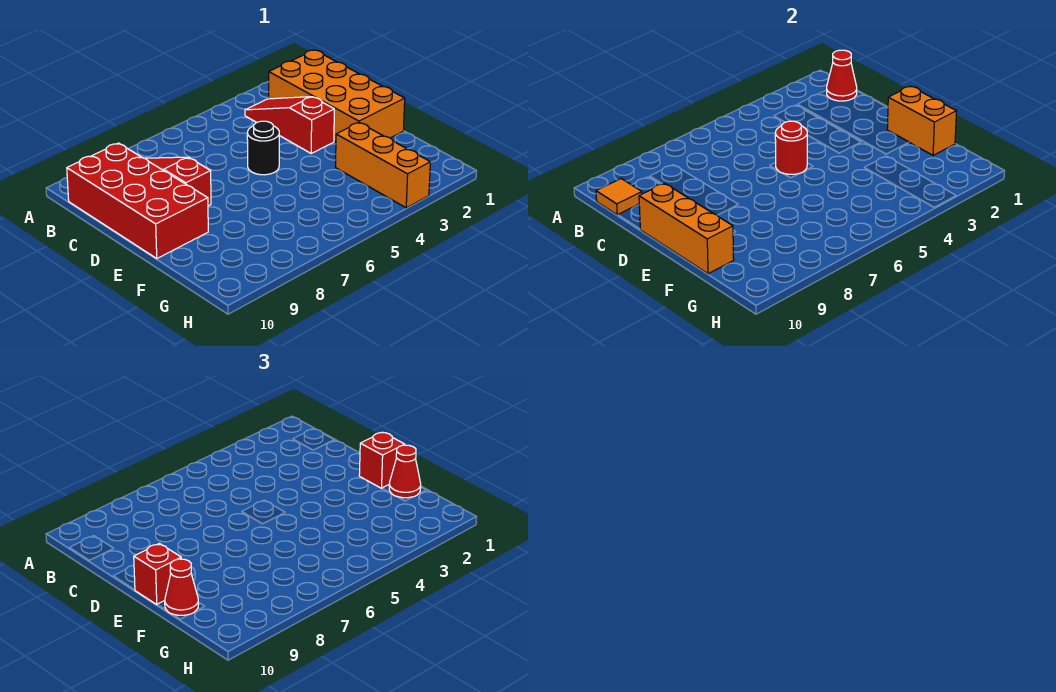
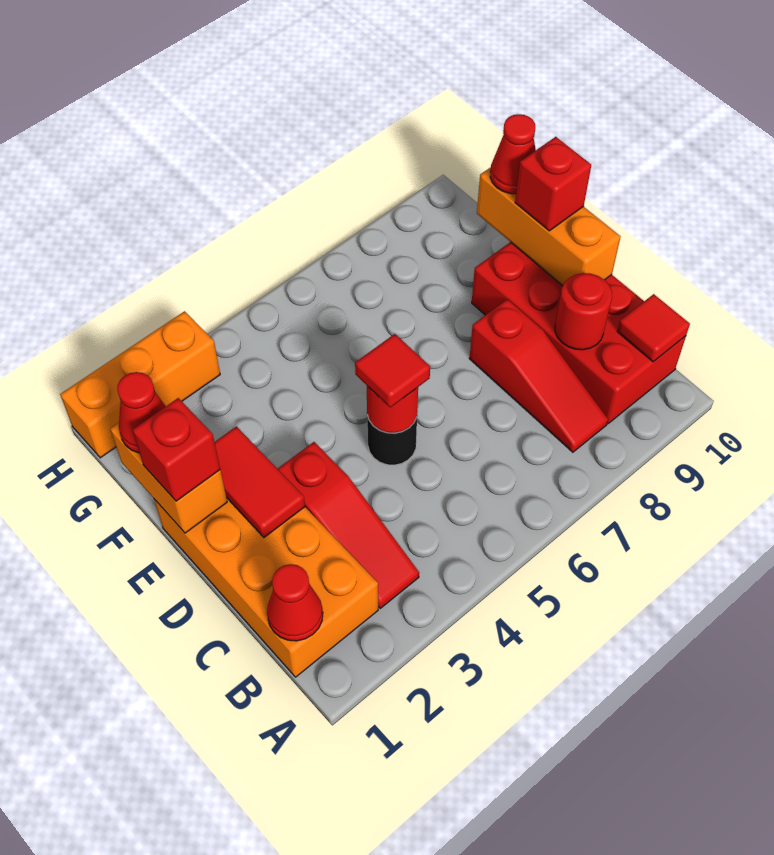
orange 1x1 tile [596,179,642,215] -> red 1x1 tile [617,294,690,362]
none -> red 1x1 round brick [555,273,612,350]
none -> red 1x2 tile [215,426,305,537]
none -> red 1x1 tile [355,334,430,407]
orange 1x3 brick [336,123,430,208] -> orange 1x3 brick turned to [60,311,220,458]

